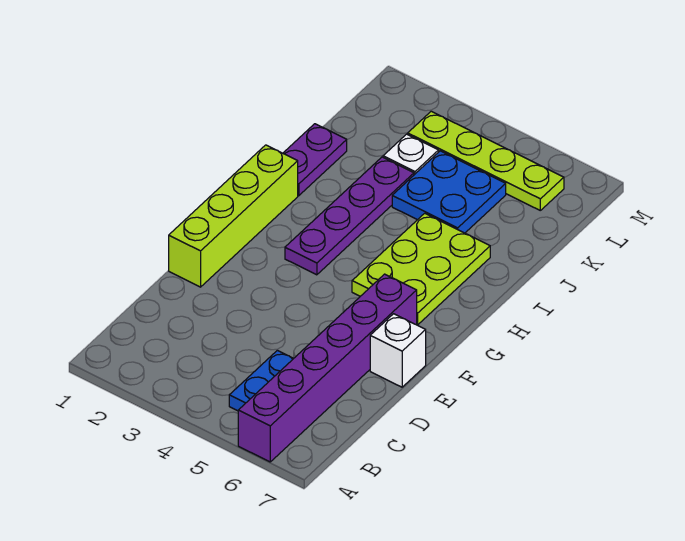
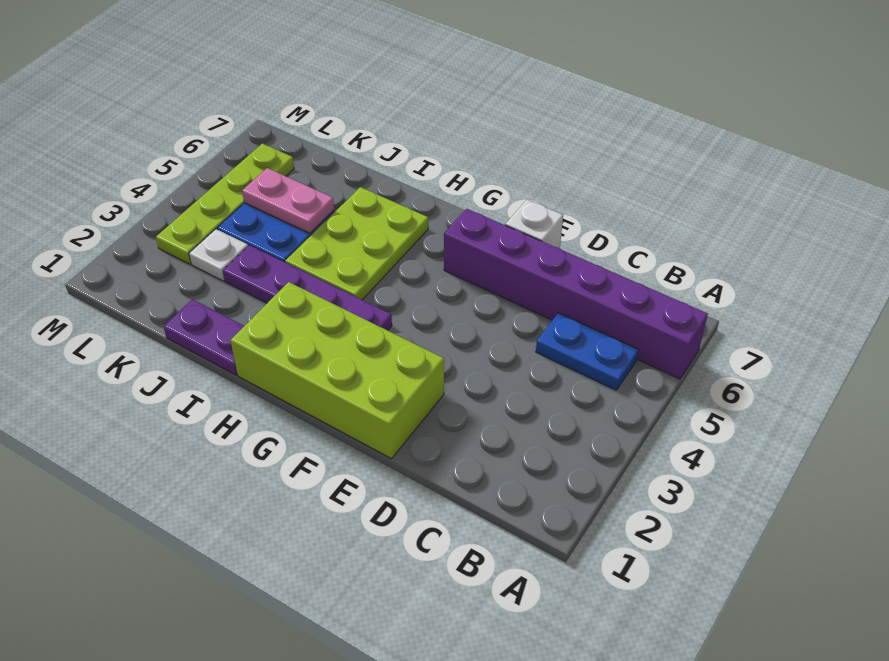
lime 1x4 brick [169,145,298,287] -> lime 2x4 brick [230,282,444,459]
lime 2x3 plate [352,213,490,325] -> lime 2x3 plate turned to [285,187,428,300]
none -> pink 1x2 plate [242,168,334,233]

